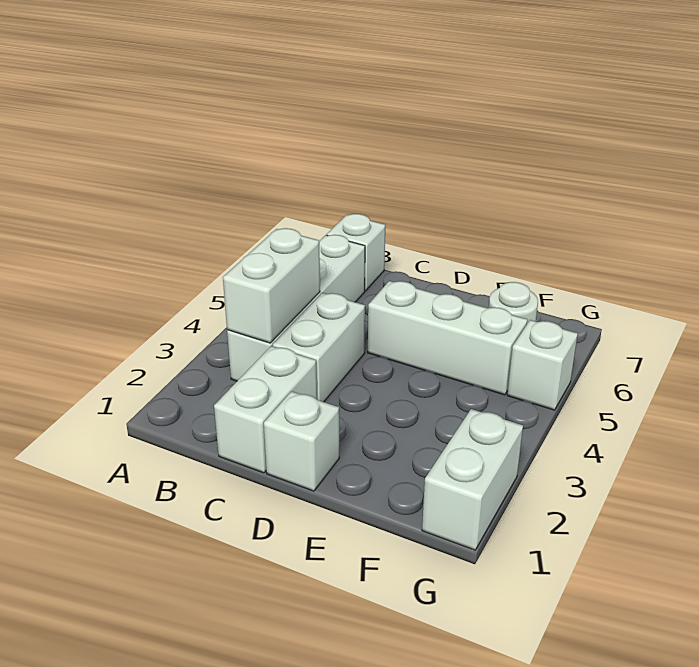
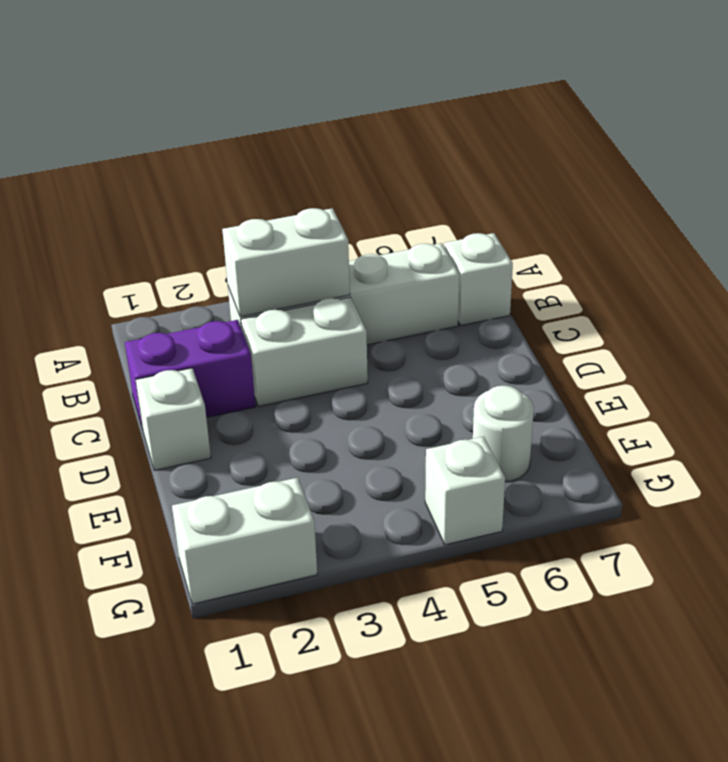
white 1x2 brick [214,346,317,473] -> purple 1x2 brick [125,320,256,429]
white 1x3 brick [368,281,527,395] -> none

